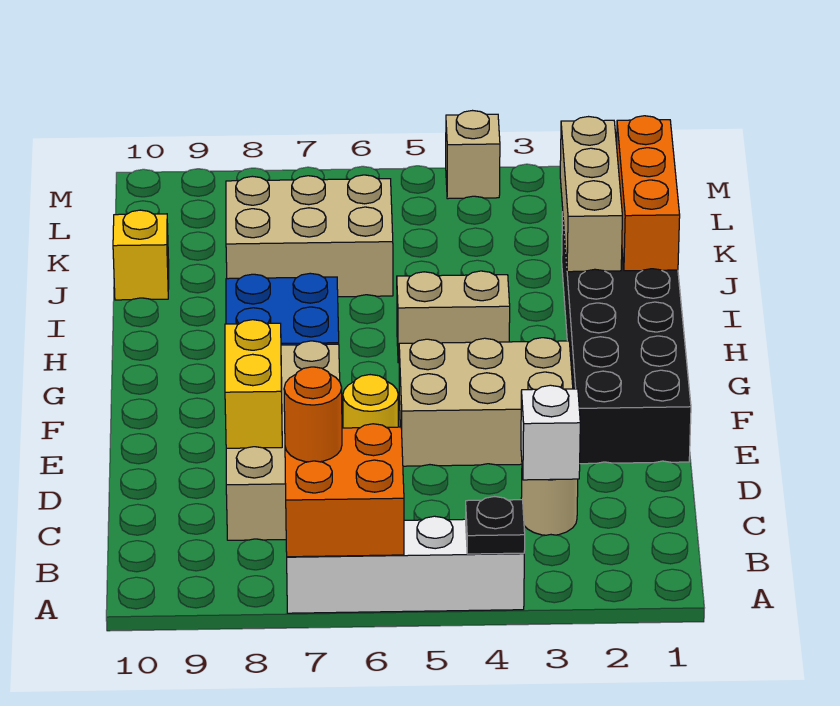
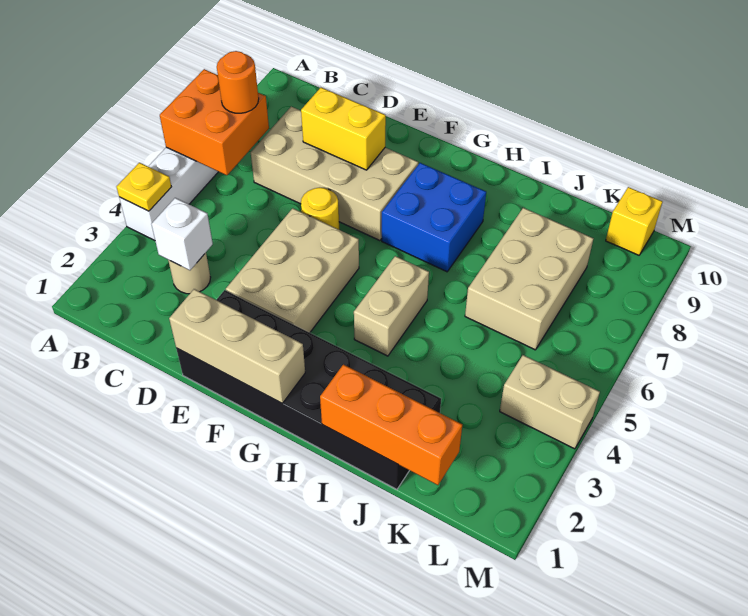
black 1x1 plate [465,497,525,554] -> yellow 1x1 plate [117,163,171,211]
tan 1x3 brick [560,117,622,272] -> tan 1x3 brick moved to [169,289,305,403]
yellow 1x1 brick [113,210,169,300] -> yellow 1x1 brick moved to [606,187,662,255]
tan 1x1 brick [446,111,500,199] -> tan 1x2 brick [500,355,600,449]

